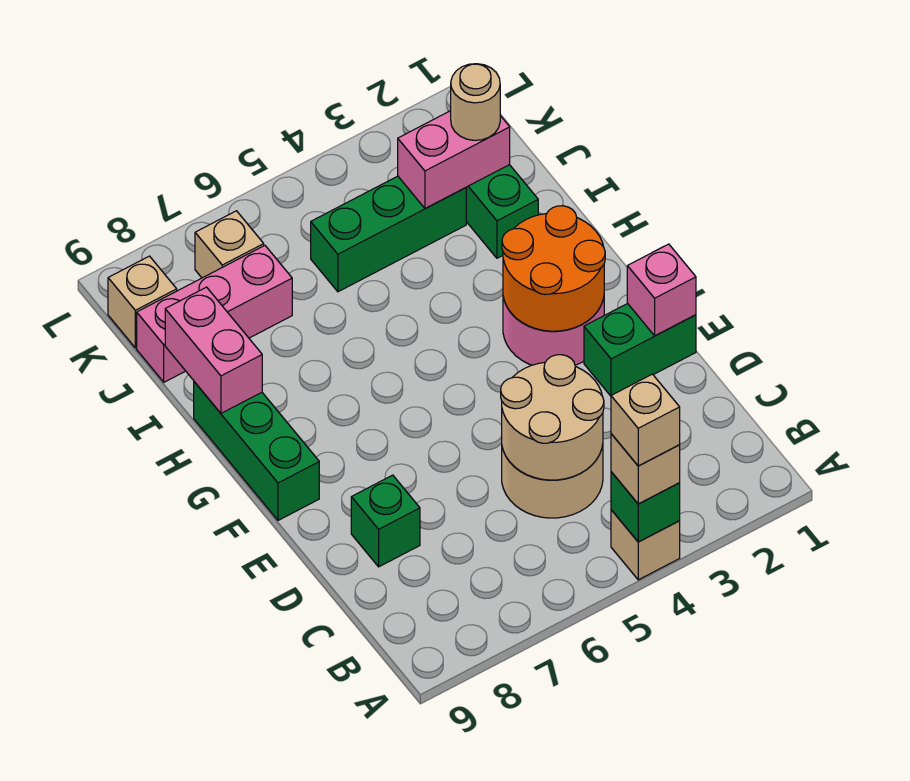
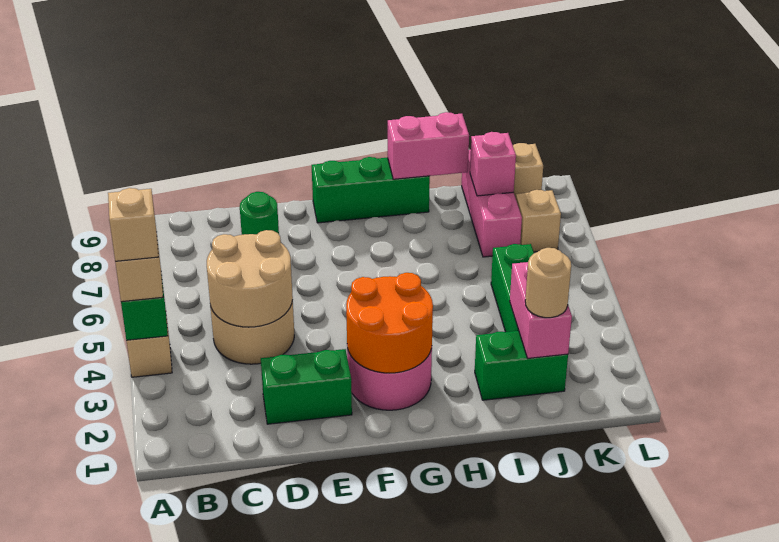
green 1x1 brick [351,475,420,567] -> green 1x1 round brick [240,192,279,235]
green 1x2 brick [584,303,696,396] -> green 1x2 brick turned to [261,349,352,424]
pink 1x1 brick [627,244,696,336] -> pink 1x1 brick moved to [470,132,516,196]

